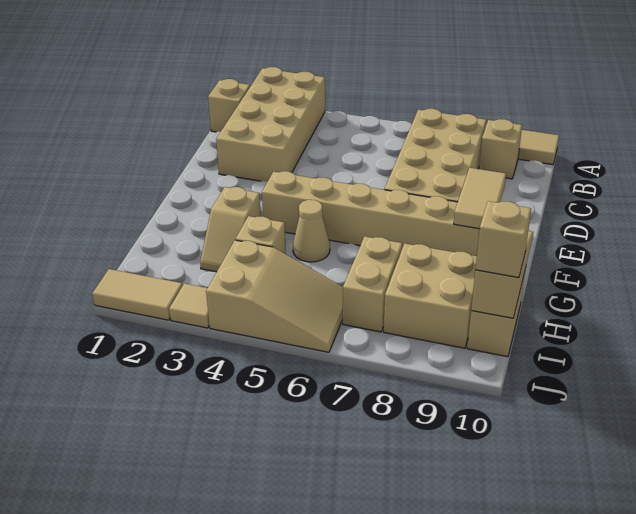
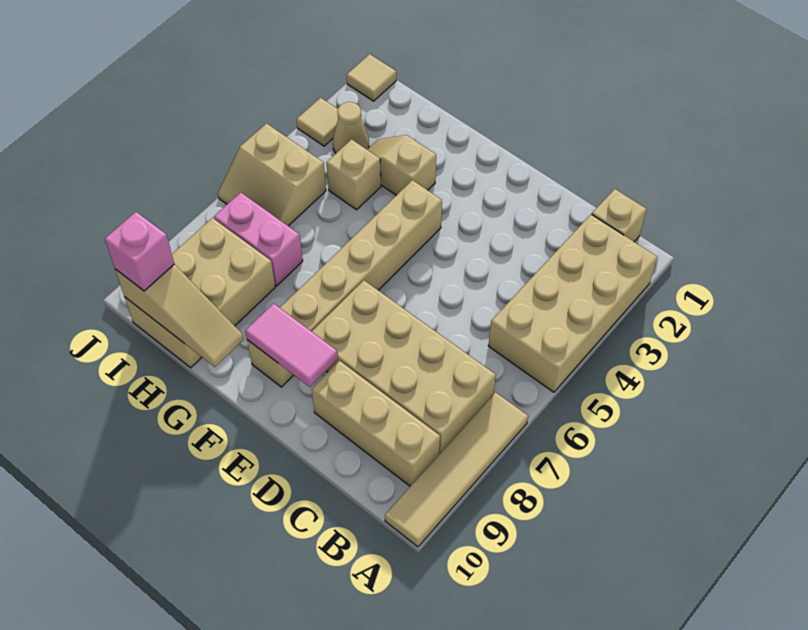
tan 2x4 brick [216,67,325,182] -> tan 2x4 brick turned to [488,214,657,392]
tan 1x1 brick [479,119,522,179] -> tan 1x3 brick [312,361,440,486]
tan 1x2 tile [454,168,506,229] -> pink 1x2 tile [245,303,338,387]
tan 1x1 cone [293,200,330,262] -> tan 1x1 cone moved to [333,102,369,153]
tan 1x2 brick [343,237,402,332] -> pink 1x2 brick [214,193,303,286]
tan 2x3 slope [206,240,343,352] -> tan 2x2 slope [218,123,326,226]
tan 1x1 brick [475,201,531,278] -> pink 1x1 brick [105,212,174,291]
tan 1x2 tile [92,269,183,320] -> tan 1x1 tile [347,54,396,101]

